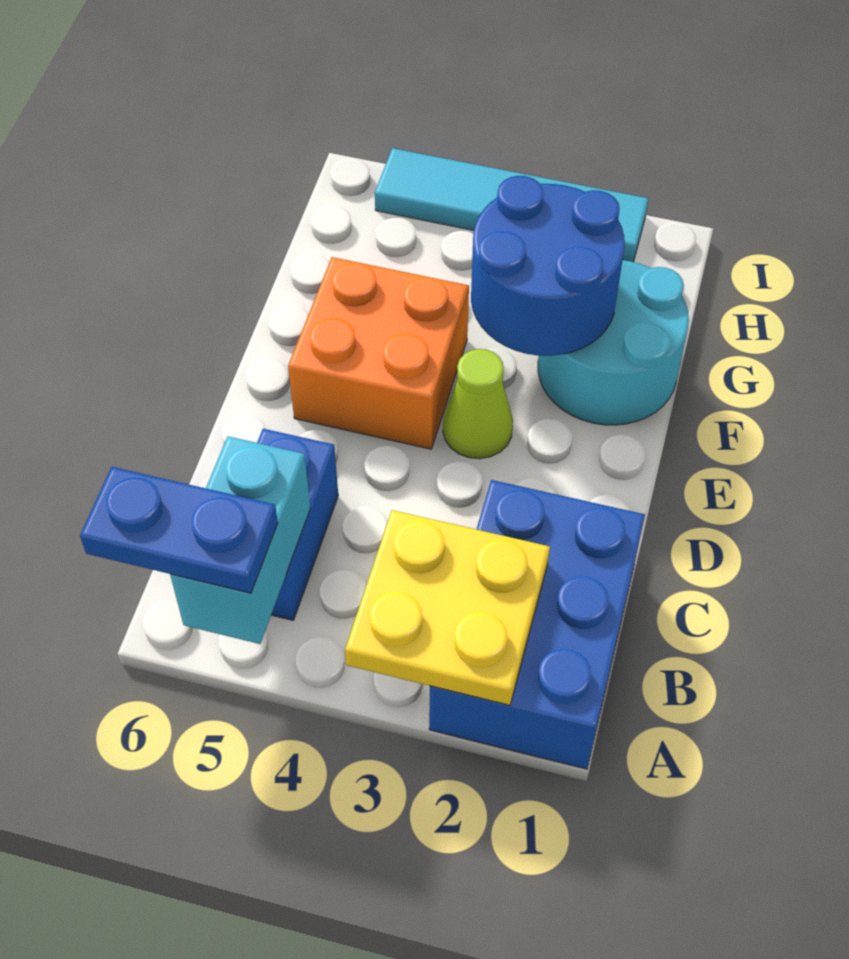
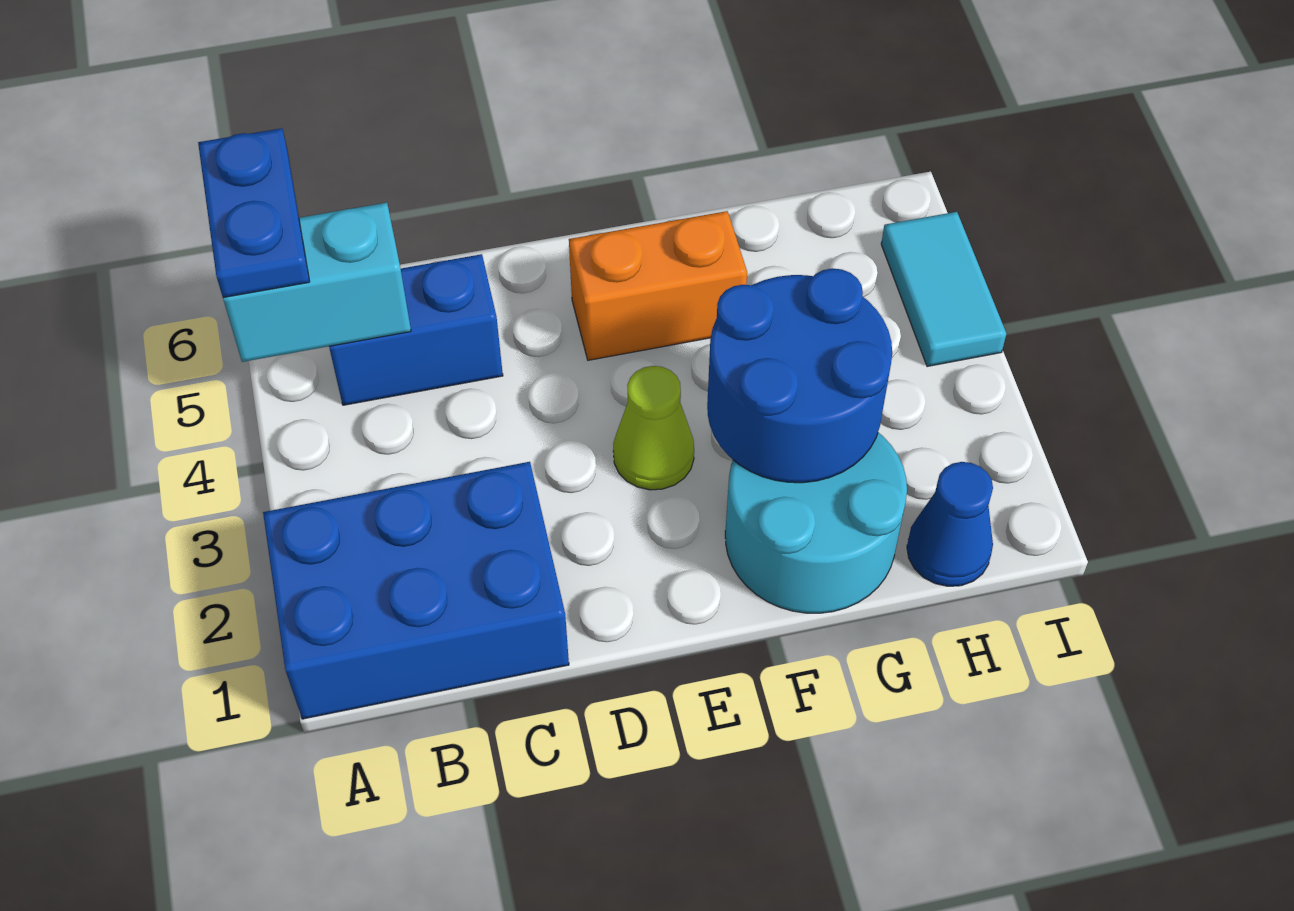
yellow 2x2 plate [345,510,550,705] -> none
orange 2x2 brick [288,257,469,449] -> orange 1x2 brick [569,211,747,360]
none -> blue 1x1 cone [907,462,993,586]
cyan 1x4 tile [375,148,648,262] -> cyan 1x2 tile [881,212,1006,367]

